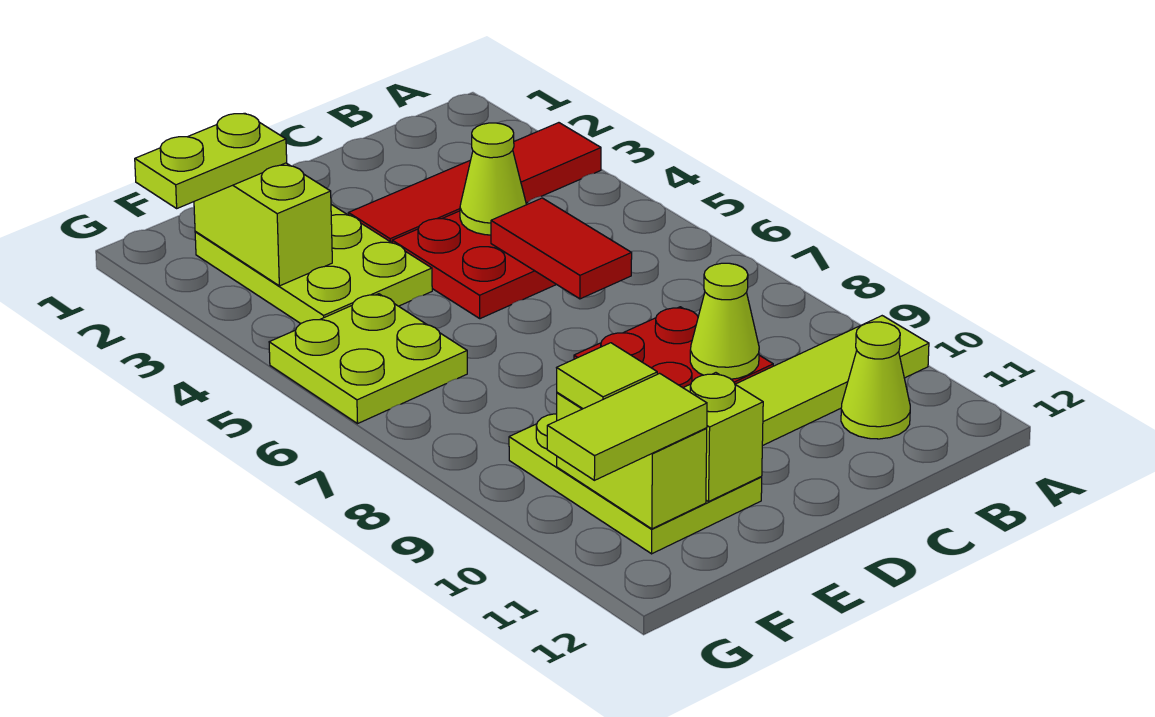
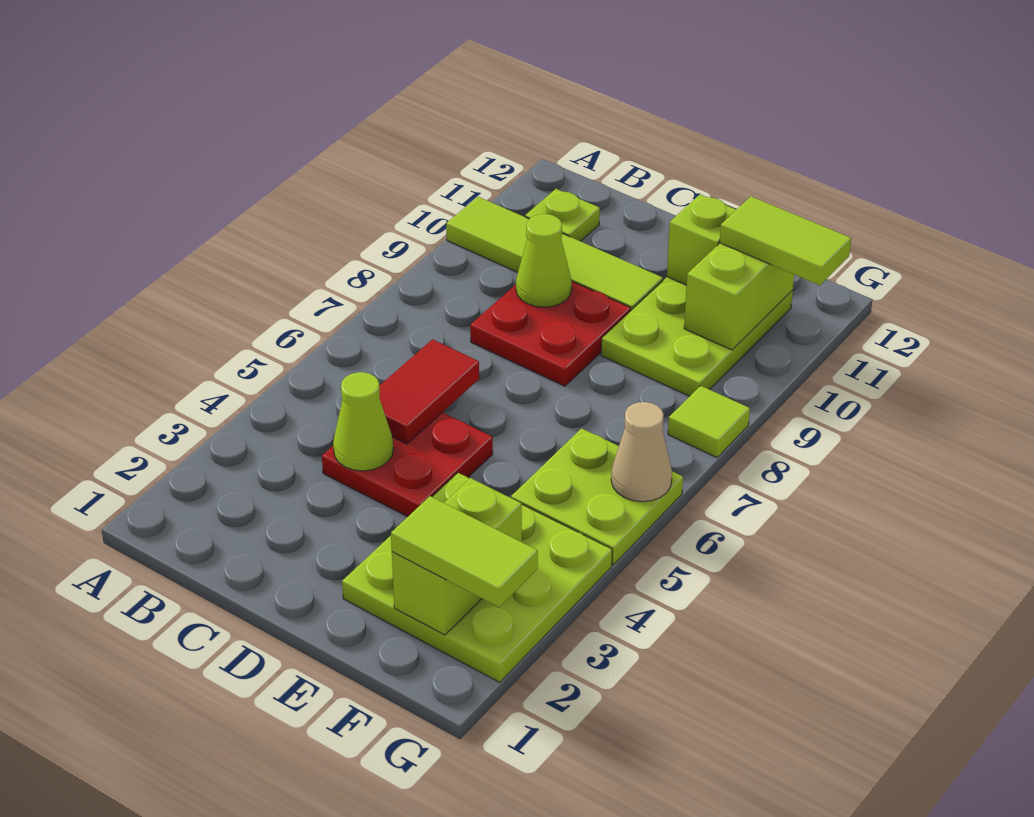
red 1x4 tile [348,123,601,243] -> none
lime 1x1 cone [841,322,910,439] -> lime 1x1 plate [525,189,600,241]
lime 2x3 plate [195,205,432,324] -> lime 3x3 plate [342,473,612,682]
lime 1x2 plate [135,113,287,208] -> lime 1x2 tile [391,496,538,607]
lime 1x1 tile [557,343,657,409] -> lime 1x1 tile moved to [668,386,750,457]
none -> tan 1x1 cone [611,402,672,502]

